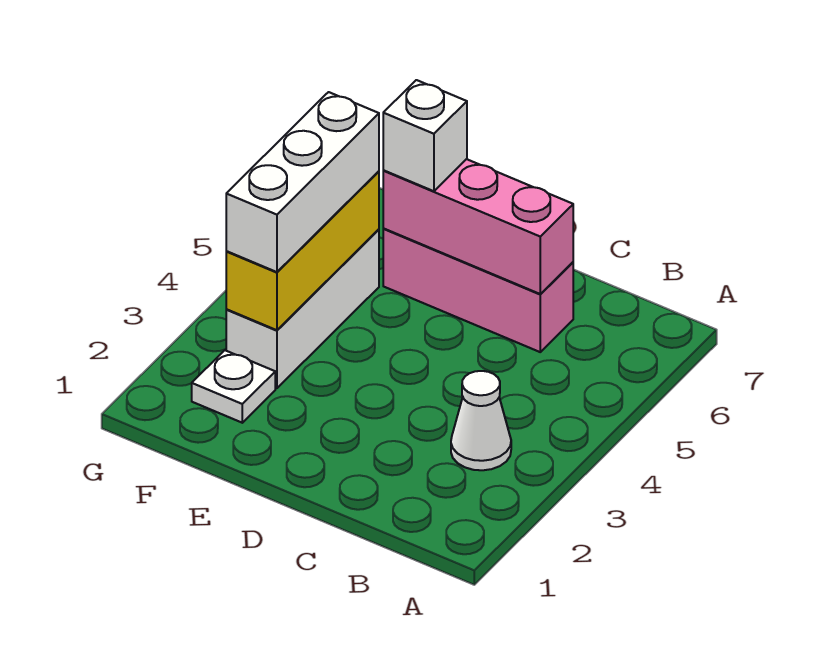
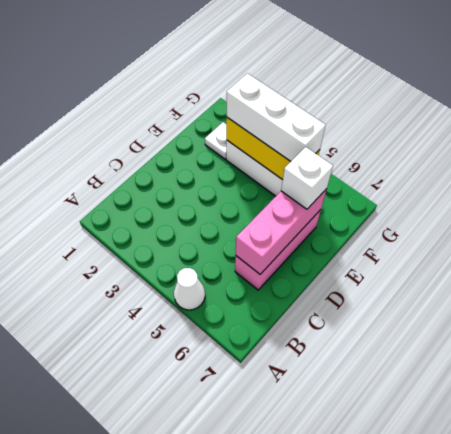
white 1x1 cone [451,371,511,470] -> white 1x1 cone moved to [174,268,205,310]

